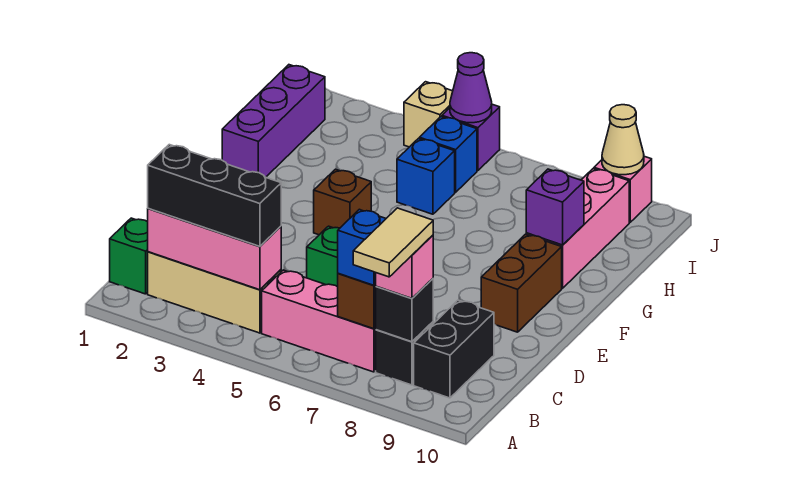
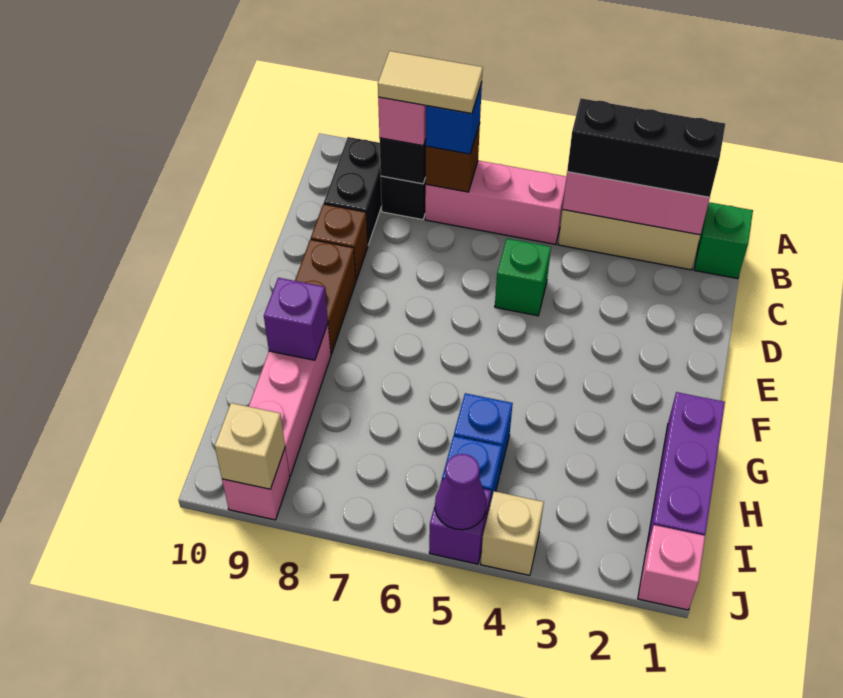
tan 1x2 tile [353,208,433,277] -> tan 1x2 tile turned to [378,51,483,113]
brown 1x1 brick [314,169,371,235] -> brown 1x1 brick moved to [311,204,368,280]
none -> pink 1x1 brick [638,525,705,610]
tan 1x1 cone [602,105,644,175] -> tan 1x1 brick [215,403,285,489]

